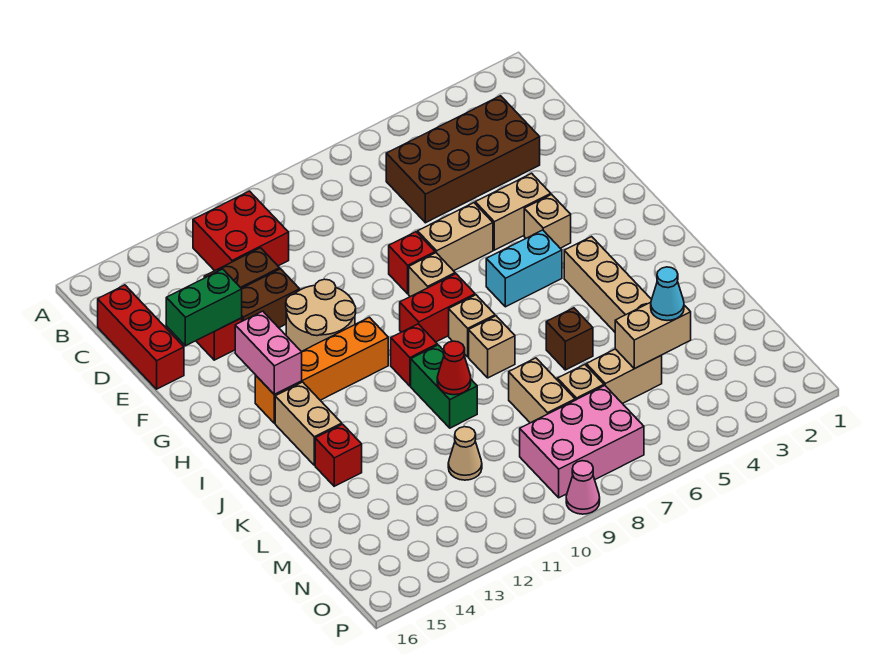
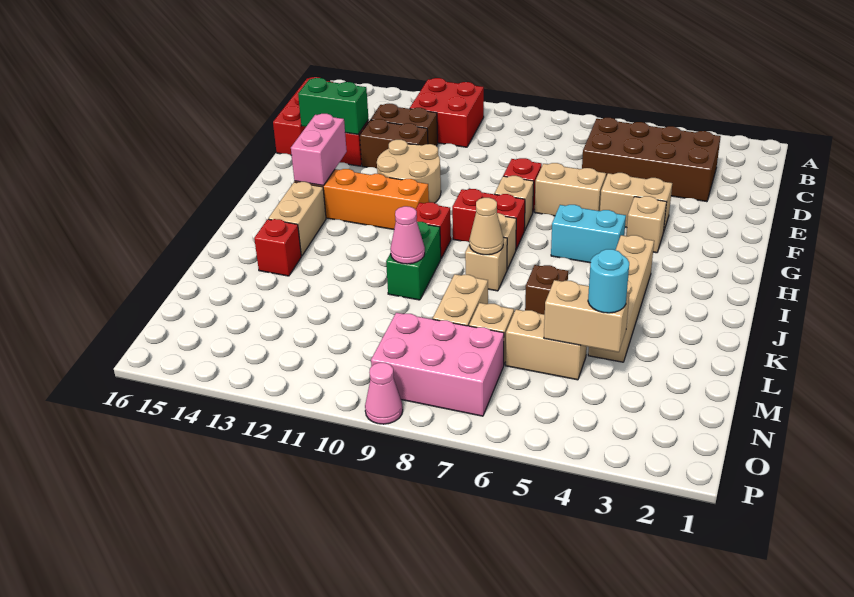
red 1x1 cone [437,341,471,395] -> pink 1x1 cone [390,206,425,264]
cyan 1x1 cone [651,267,684,321] -> cyan 1x1 round brick [588,249,629,313]
tan 1x1 cone [448,427,482,480] -> tan 1x1 cone moved to [469,198,503,255]

